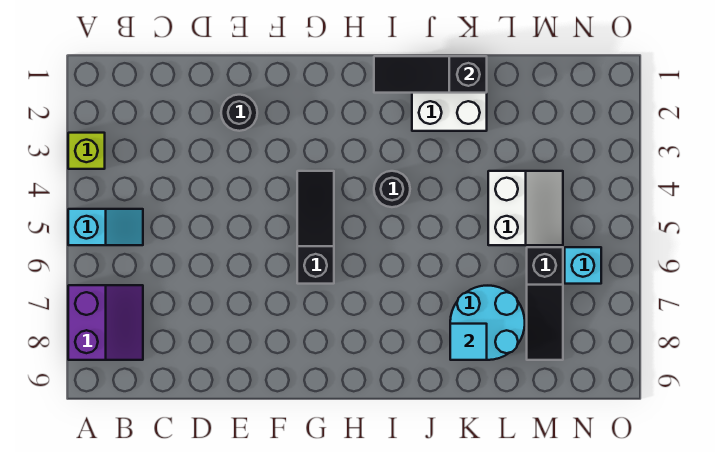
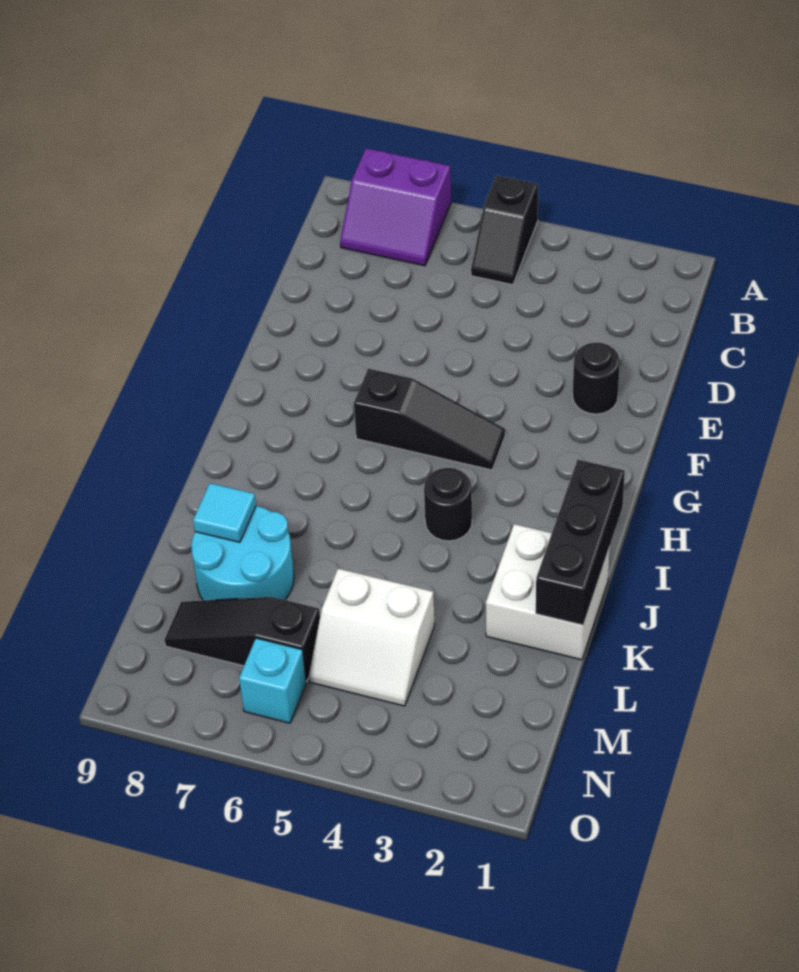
lime 1x1 brick [68,133,105,169] -> none
cyan 1x2 slope [68,209,143,245] -> black 1x2 slope [471,175,538,285]
black 1x3 slope [374,56,487,93] -> black 1x3 brick [536,460,625,625]

